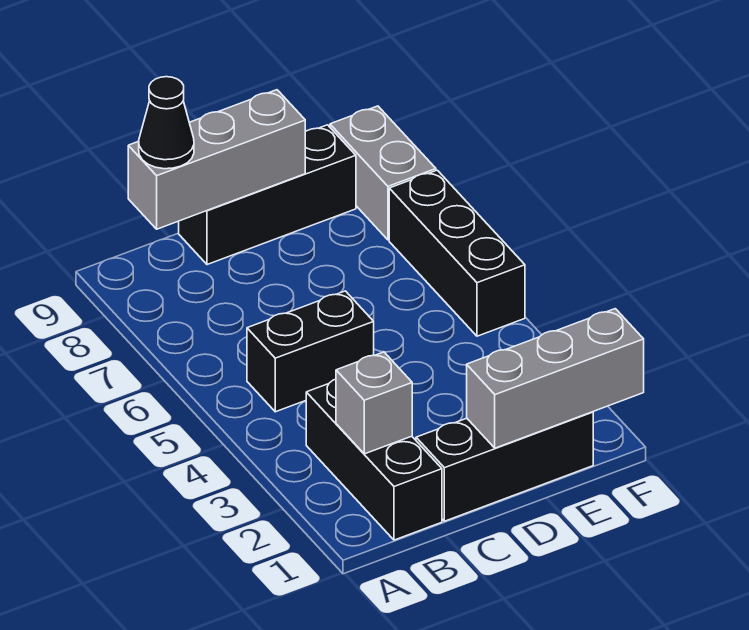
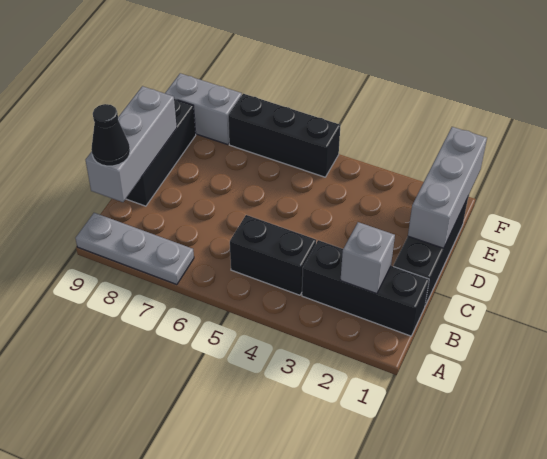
none -> grey 1x3 plate [76,213,194,285]
black 1x2 brick [247,291,374,412] -> black 1x2 brick turned to [230,215,316,295]

